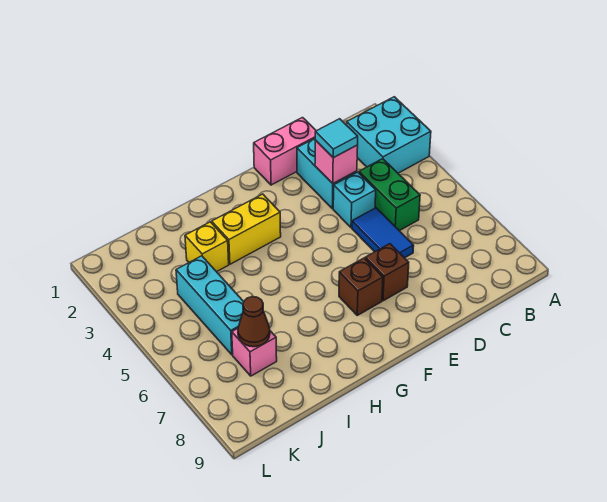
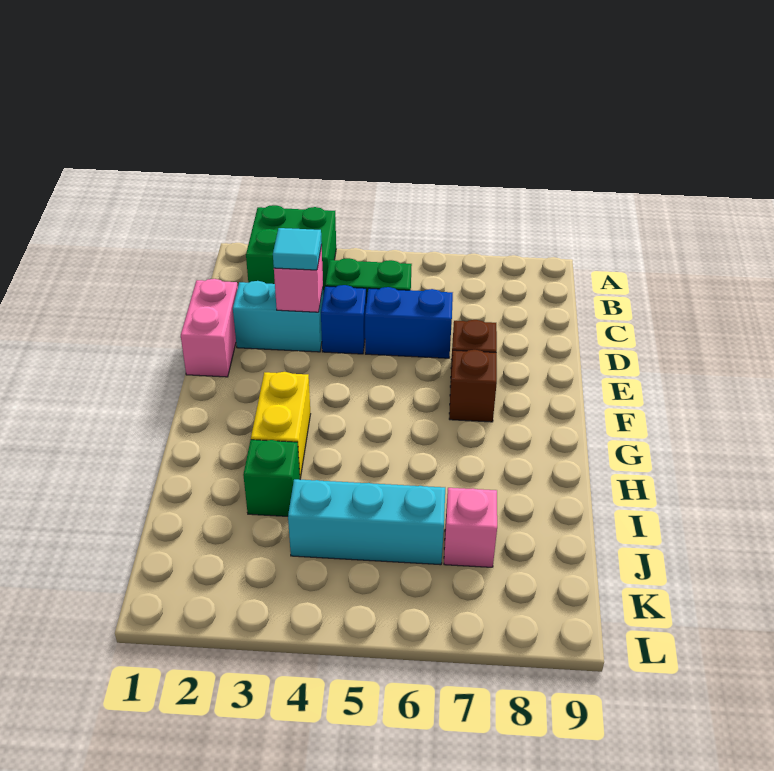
cyan 2x2 brick [347,97,431,173] -> green 2x2 brick [246,205,336,296]
cyan 1x1 brick [333,172,376,228] -> blue 1x1 brick [321,285,366,354]
blue 1x2 tile [352,208,414,258] -> blue 1x2 brick [365,287,453,358]
yellow 1x1 brick [185,222,229,272] -> green 1x1 brick [243,440,300,516]
brown 1x1 cone [238,297,270,347] -> none

